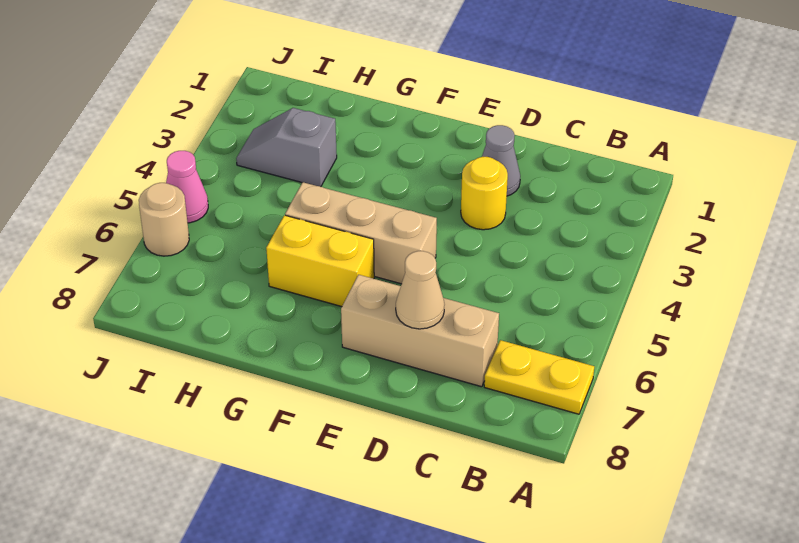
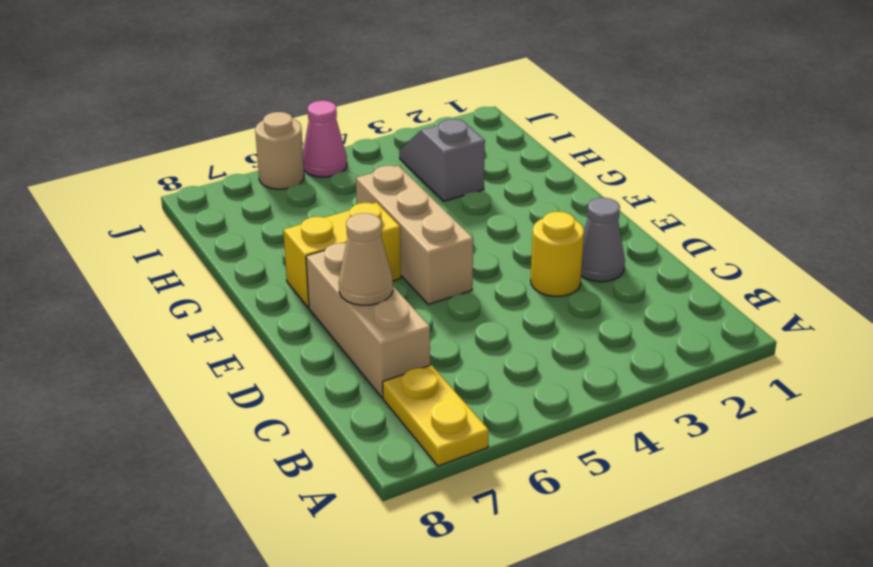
yellow 1x2 brick [266,215,374,307] -> yellow 1x2 brick turned to [283,202,401,307]

